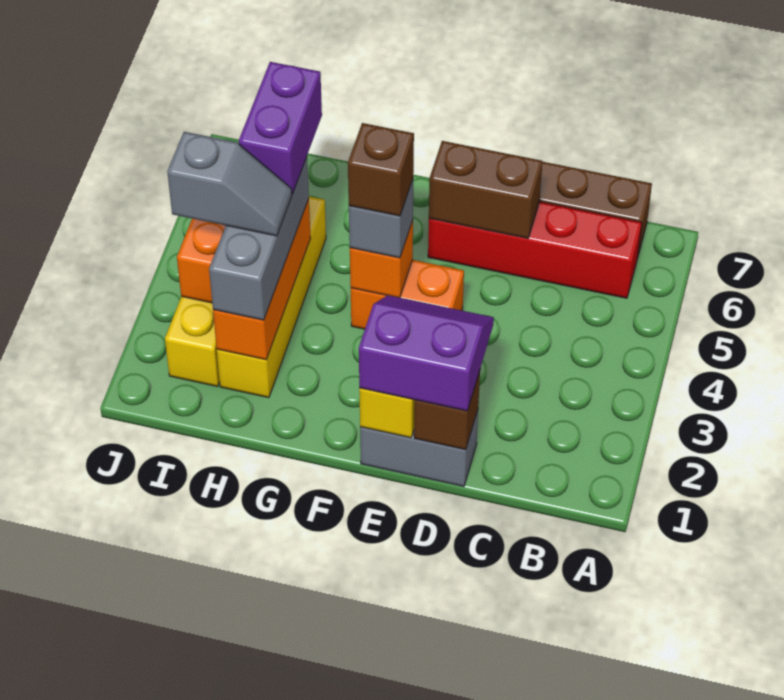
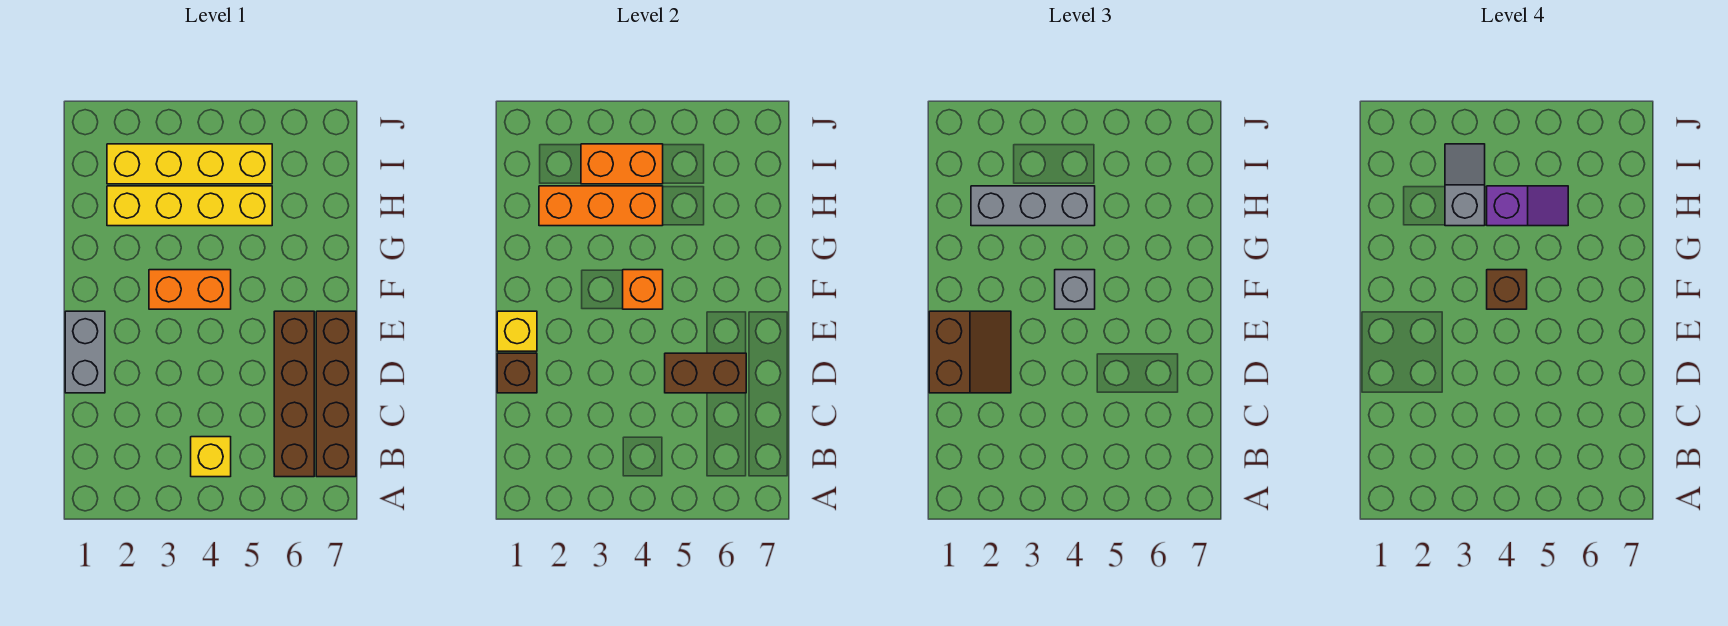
none -> yellow 1x1 brick [191,437,231,477]
red 1x4 brick [428,202,642,298] -> brown 1x4 brick [274,311,314,477]
purple 2x2 slope [359,295,494,411] -> brown 2x2 slope [929,311,1011,393]
brown 1x2 brick [429,141,542,238] -> brown 1x2 brick turned to [665,353,746,393]
orange 1x2 brick [351,260,464,329] -> orange 1x2 brick turned to [149,270,231,309]
grey 1x2 slope [167,132,292,236] -> grey 1x2 slope turned to [1445,144,1485,226]
purple 1x2 brick [239,62,322,194] -> purple 1x2 slope [1487,186,1568,226]

